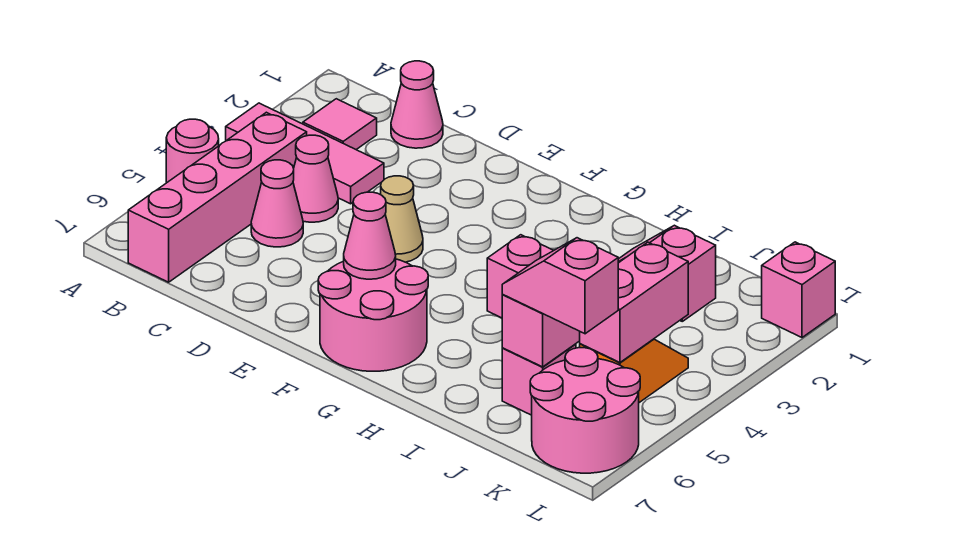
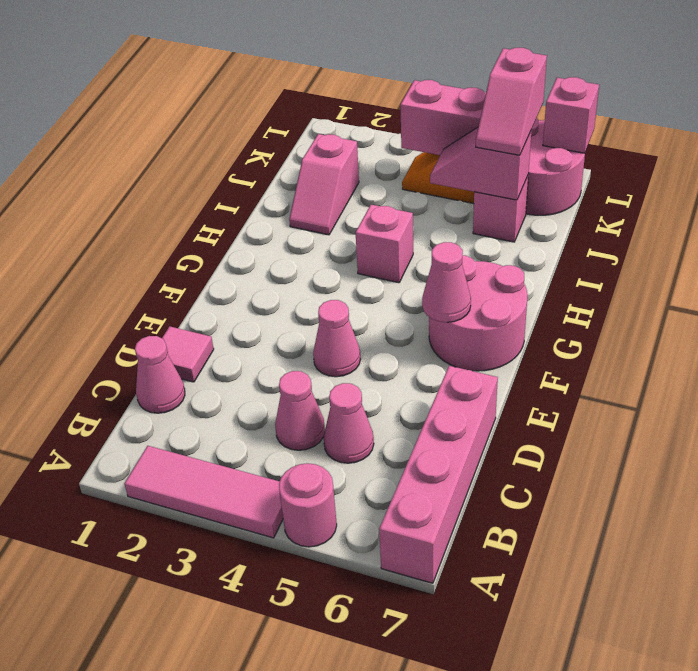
pink 1x3 tile [226,103,384,204] -> pink 1x3 tile turned to [124,446,283,538]
pink 1x1 tile [303,99,377,150] -> pink 1x1 tile moved to [162,326,214,382]
pink 1x4 brick [128,112,307,282] -> pink 1x4 brick turned to [379,366,498,583]
tan 1x1 cone [381,176,423,262] -> pink 1x1 cone [313,300,360,377]
pink 1x1 brick [762,242,835,337] -> pink 1x1 brick moved to [543,77,599,153]

